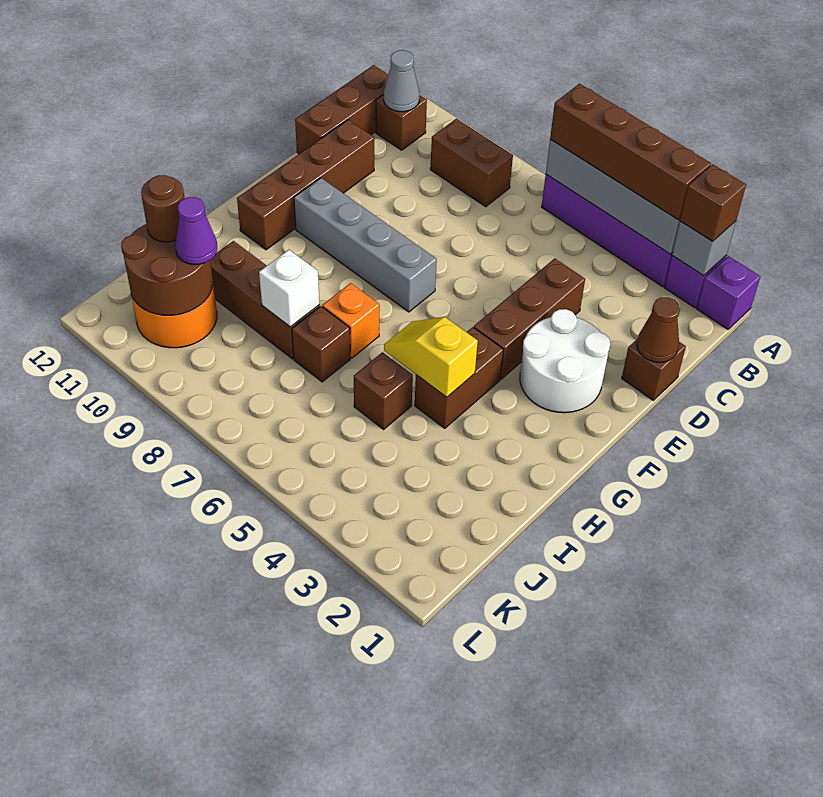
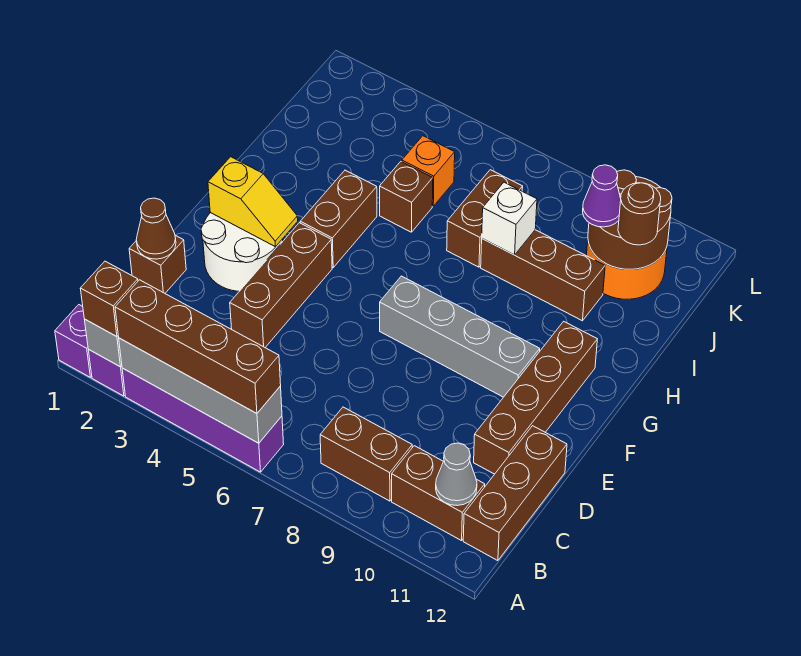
brown 1x1 brick [376,95,427,150] -> brown 1x2 brick [392,446,485,541]
yellow 1x2 slope [384,317,478,397] -> yellow 1x2 slope moved to [208,157,298,247]
orange 1x1 brick [322,283,380,358] -> orange 1x1 brick moved to [402,136,455,206]
brown 1x1 brick [292,306,350,382] -> brown 1x2 brick [447,170,523,267]

